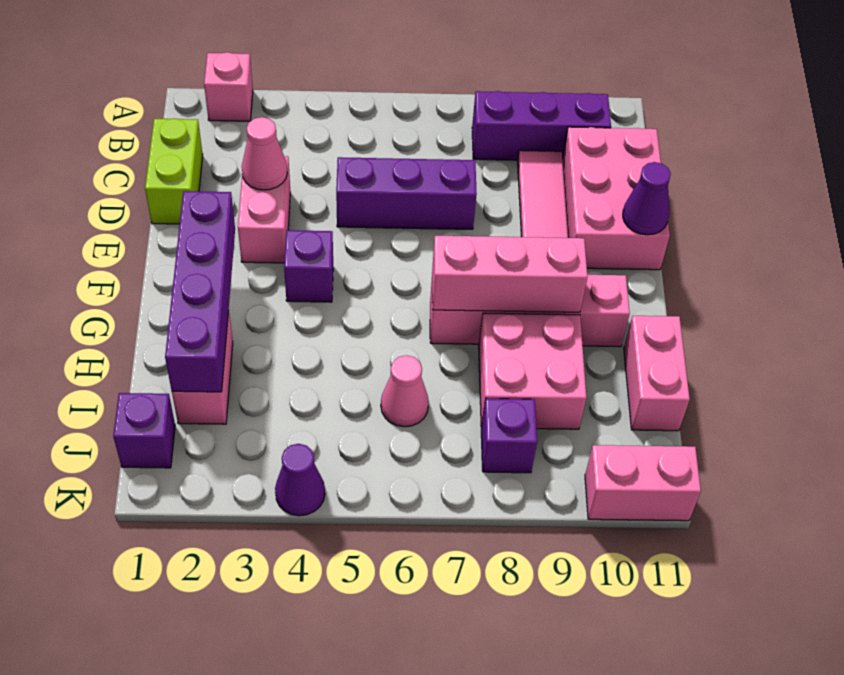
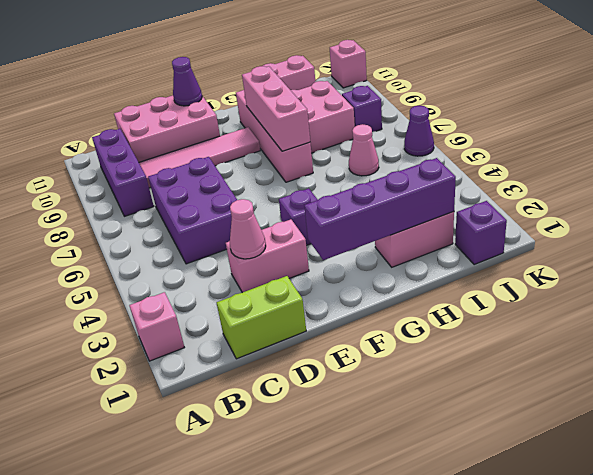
purple 1x3 brick [336,157,477,229] -> purple 2x3 brick [148,157,237,264]
purple 1x1 cone [275,444,325,516] -> purple 1x1 cone moved to [404,106,434,156]
pink 1x2 brick [585,445,701,521] -> pink 1x1 brick [330,40,367,88]

